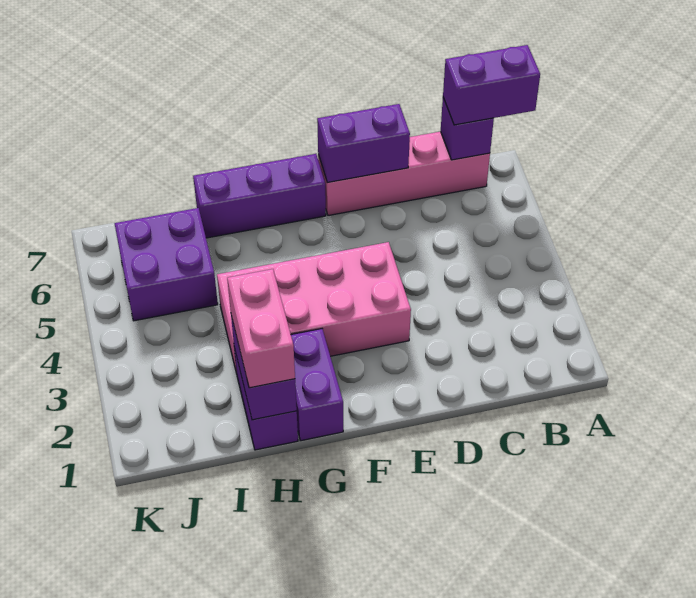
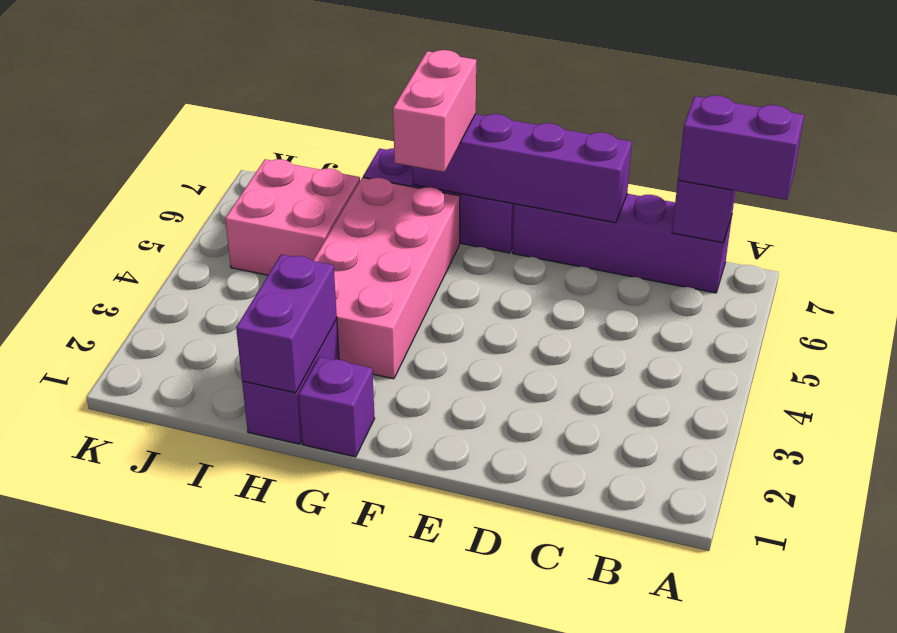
pink 1x4 brick [318,132,490,216] -> purple 1x4 brick [513,194,732,293]
purple 1x2 brick [317,104,410,183] -> purple 1x4 brick [412,114,632,223]
pink 2x4 brick [217,242,411,374] -> pink 2x4 brick turned to [313,177,460,379]
purple 1x2 brick [291,329,343,441] -> purple 1x1 brick [299,357,375,457]
pink 1x2 brick [227,269,295,388] -> pink 1x2 brick moved to [393,50,476,172]
purple 2x2 brick [115,208,218,321] -> pink 2x2 brick [225,159,360,275]

